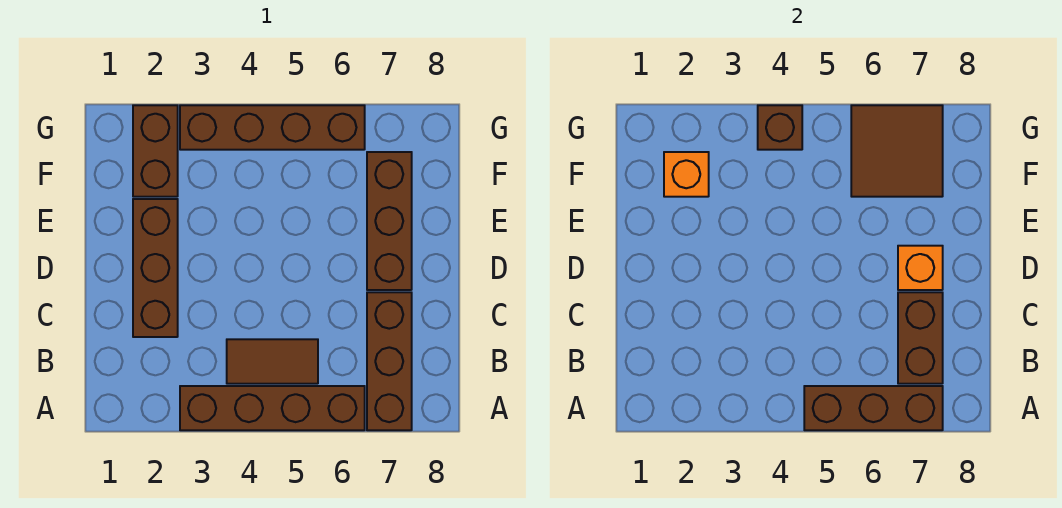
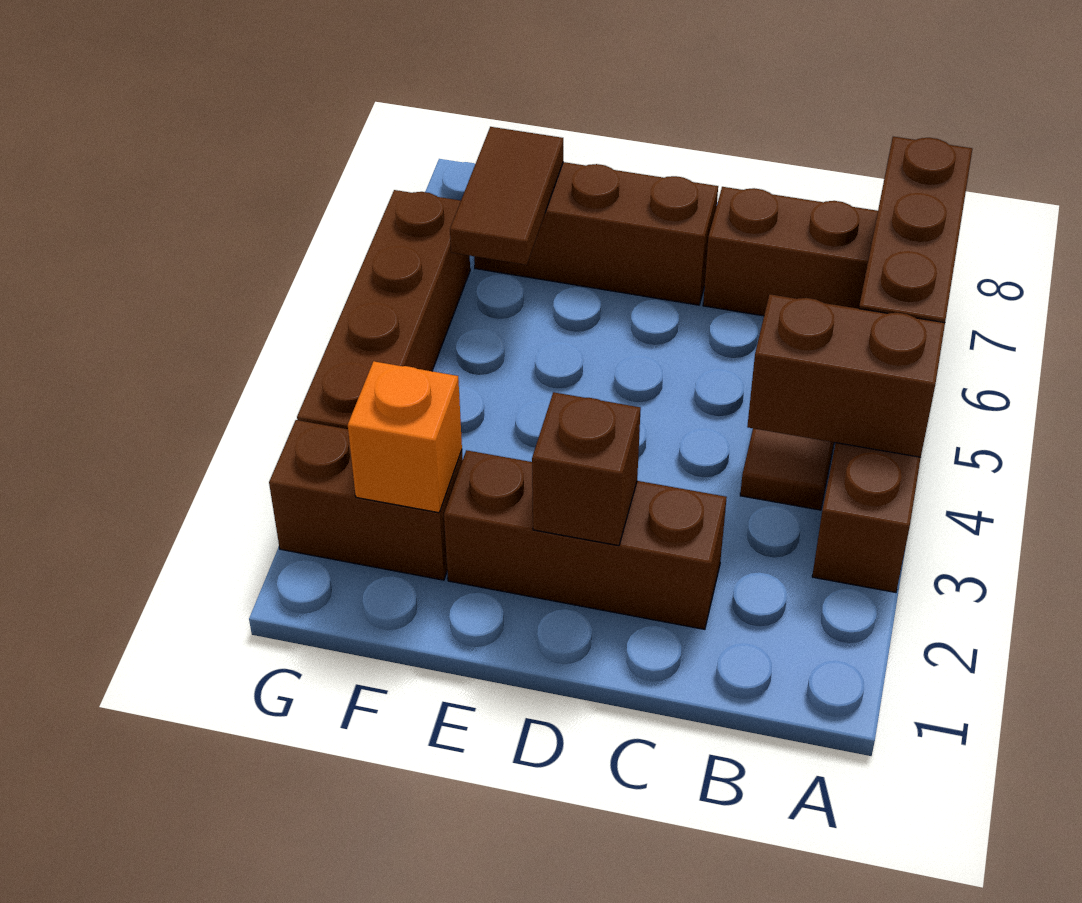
brown 1x2 brick [898,292,943,384] -> brown 1x2 brick moved to [747,294,945,457]
orange 1x1 brick [898,246,943,290] -> none
brown 2x2 tile [851,105,943,197] -> brown 1x2 tile [450,127,563,265]
brown 1x1 brick [758,105,802,150] -> brown 1x1 brick moved to [532,392,641,546]

